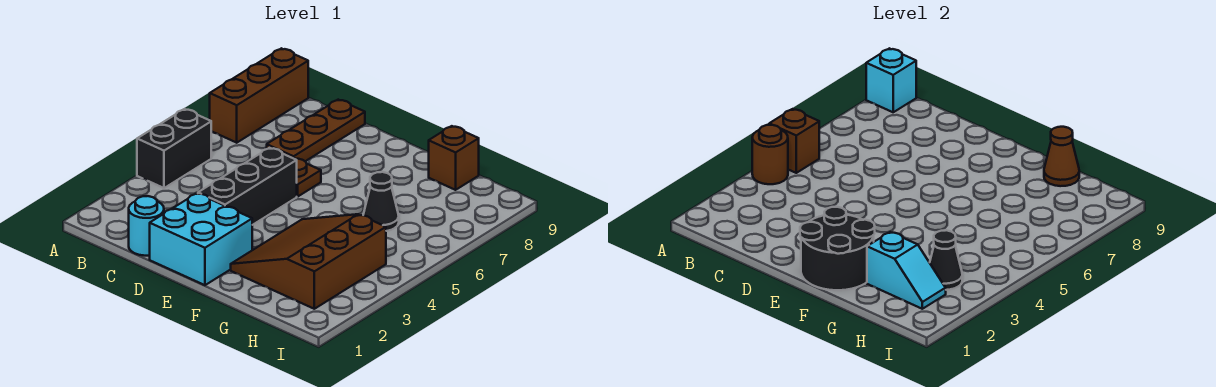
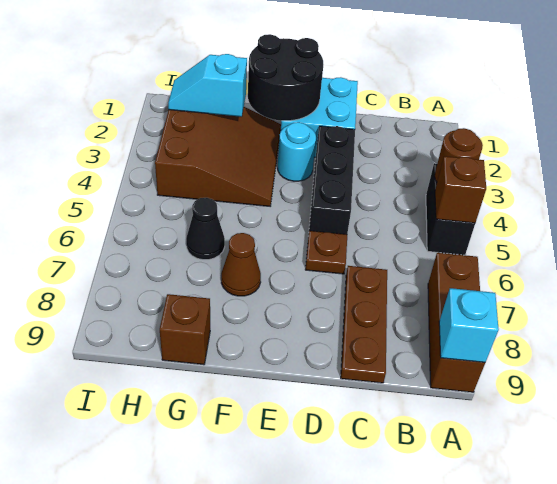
cyan 1x1 round brick [129,196,164,256] -> cyan 1x1 round brick moved to [278,122,316,181]
brown 1x1 cone [1044,127,1079,186] -> brown 1x1 cone moved to [221,233,261,296]
black 1x1 cone [930,230,962,290] -> none

